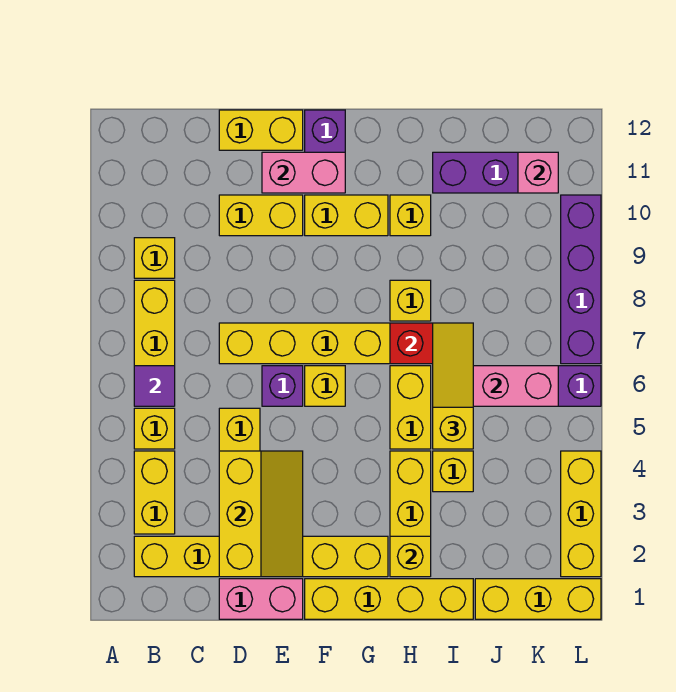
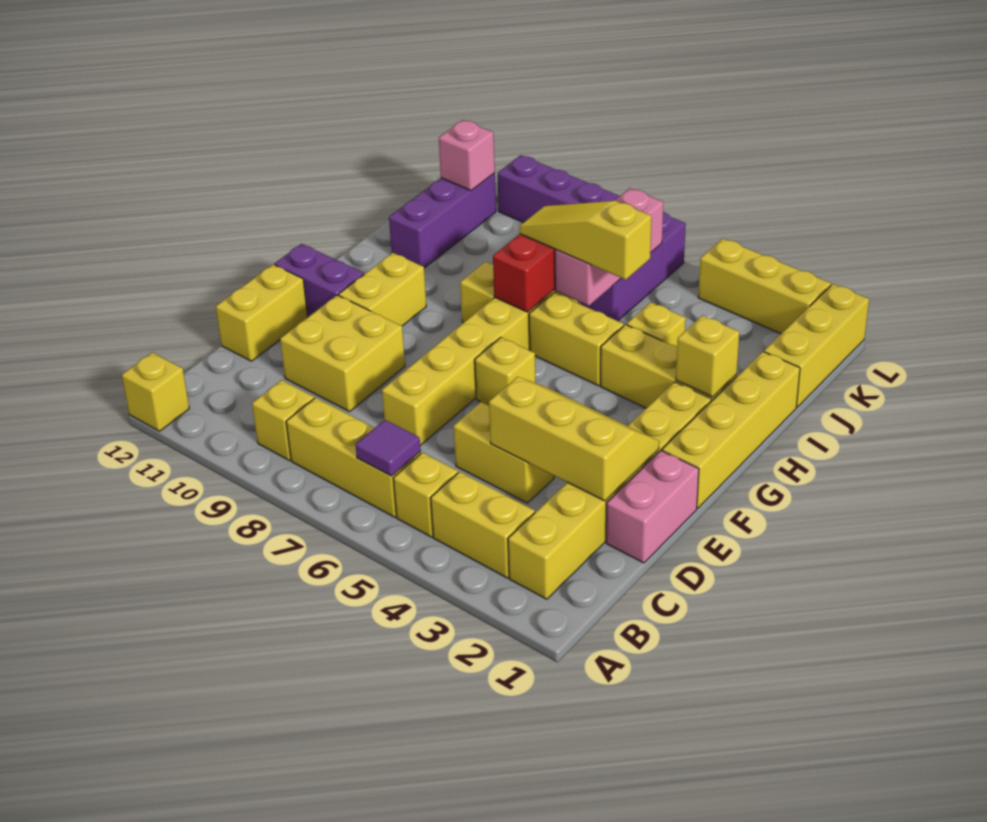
yellow 1x2 brick [219,195,303,236] -> yellow 2x2 brick [280,295,405,412]
purple 1x1 brick [262,366,303,406] -> none
pink 1x2 brick [262,152,345,193] -> none
yellow 1x1 brick [390,195,431,236] -> yellow 1x1 brick moved to [122,352,189,431]

